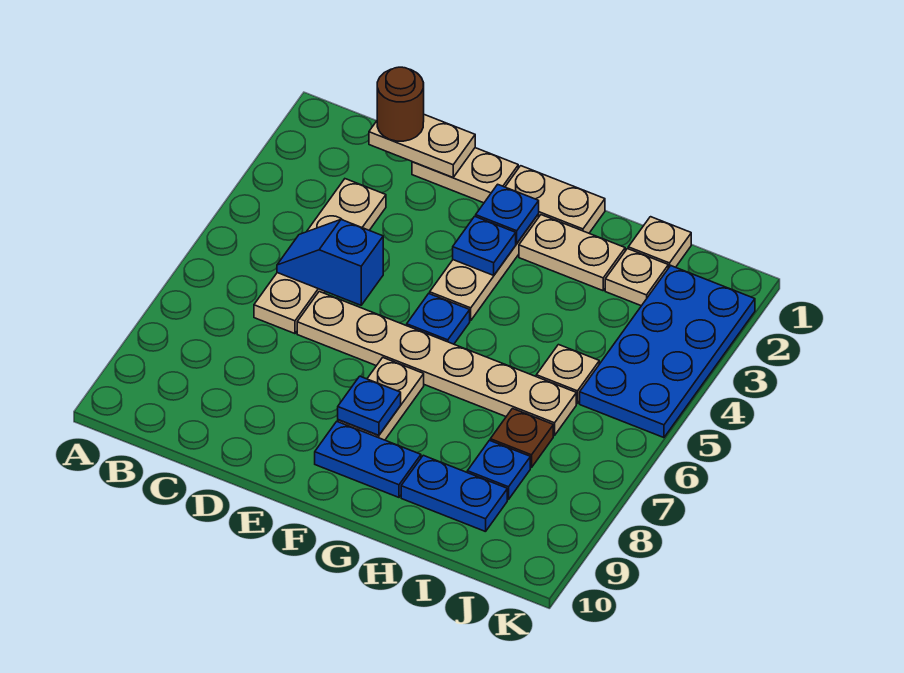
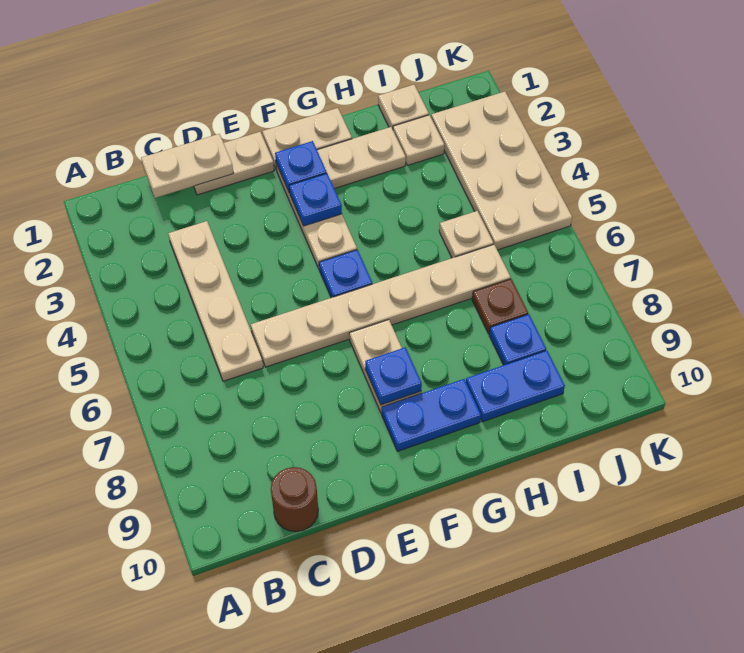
brown 1x1 round brick [377,67,424,141] -> brown 1x1 round brick moved to [271,467,318,532]
blue 1x2 slope [277,220,383,305] -> none
blue 2x4 plate [580,266,755,438] -> tan 2x4 plate [431,92,572,250]

